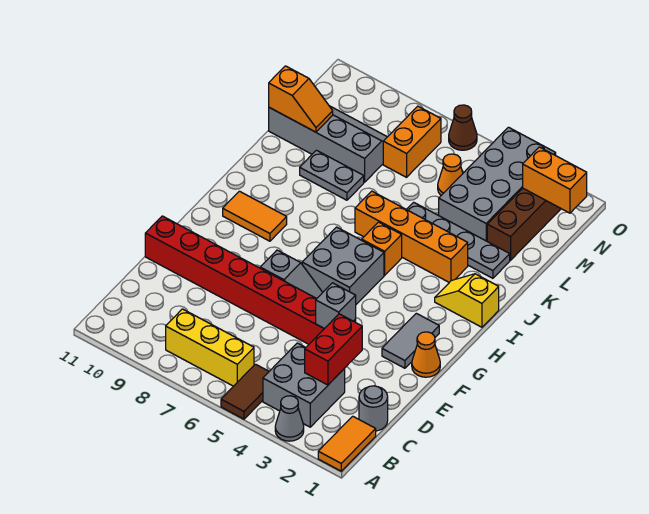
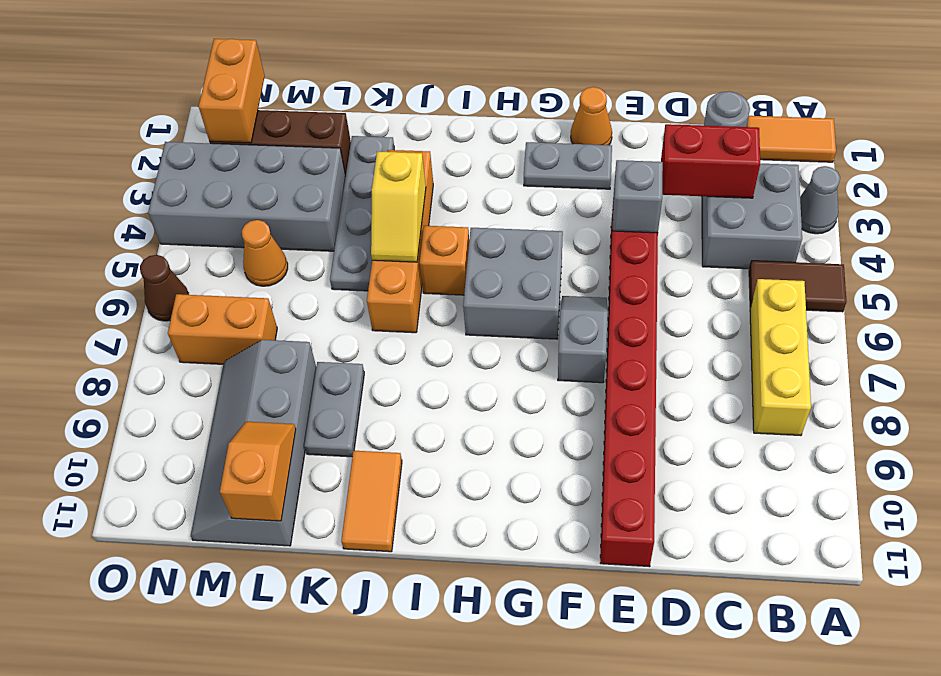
grey 1x2 tile [382,313,439,368] -> grey 1x2 plate [524,142,612,189]
orange 1x2 tile [223,191,287,241] -> orange 1x2 tile moved to [341,451,402,552]
yellow 1x2 slope [435,274,499,327] -> yellow 1x2 slope moved to [371,151,426,262]

